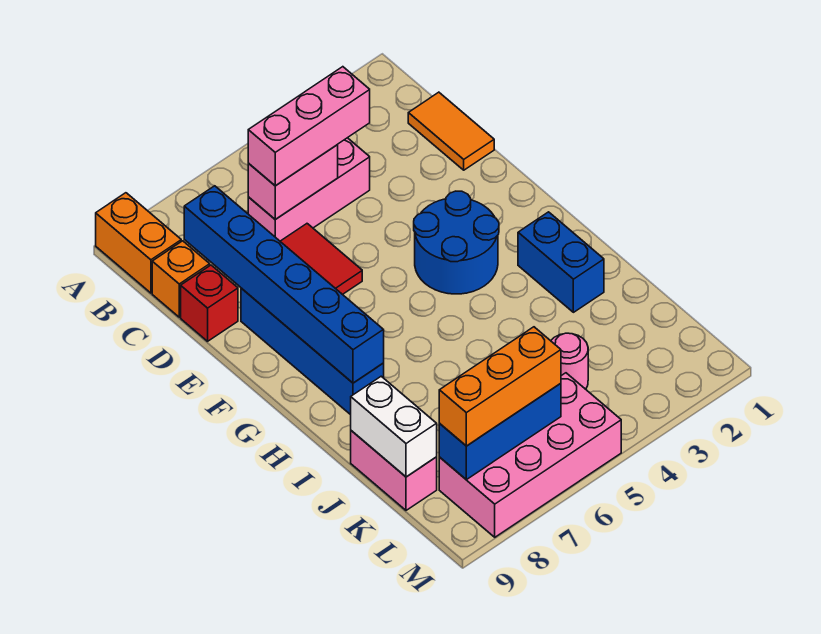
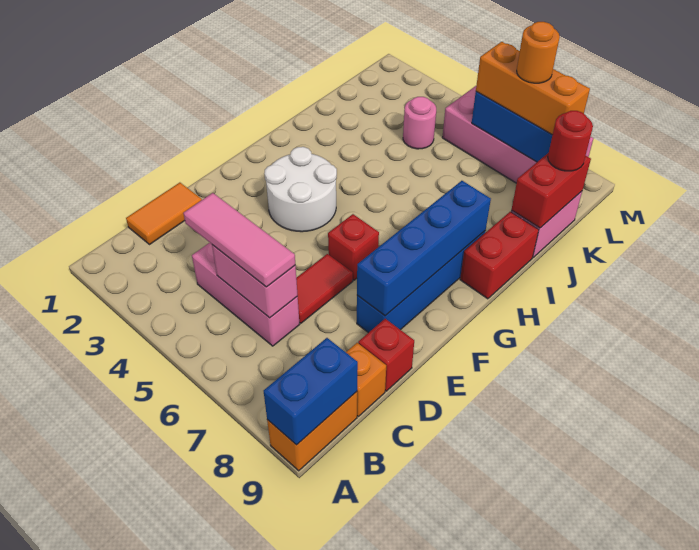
pink 1x3 brick [248,67,370,186] -> pink 1x3 tile [183,193,295,287]
blue 1x6 brick [184,186,384,383] -> blue 1x4 brick [357,181,491,316]
blue 2x2 round brick [414,191,499,294] -> white 2x2 round brick [264,147,337,232]
none -> red 1x1 brick [328,214,379,280]
blue 1x2 brick [518,212,604,312] -> blue 1x2 brick moved to [264,338,358,445]
none -> red 1x2 brick [460,212,539,299]
white 1x2 brick [351,376,437,477] -> red 1x2 brick [511,154,591,228]
none -> red 1x1 round brick [548,111,593,171]
none -> orange 1x1 round brick [517,22,560,83]

